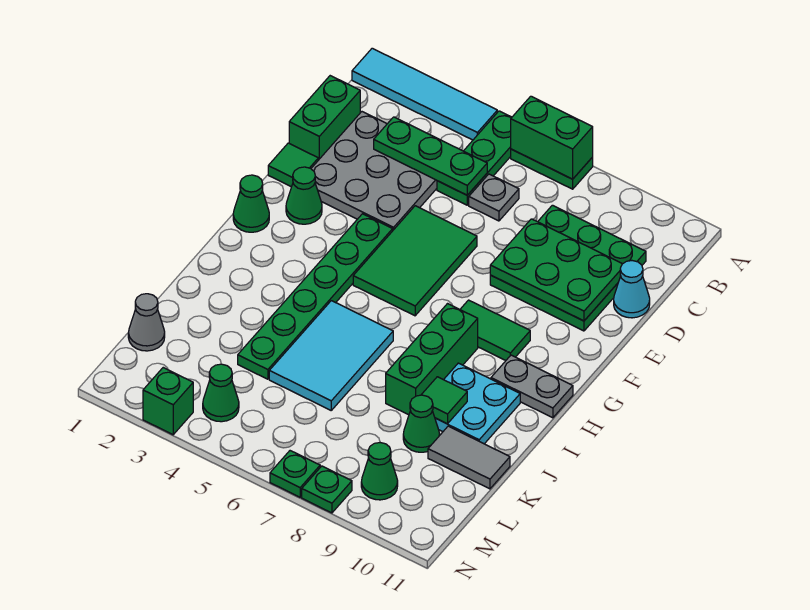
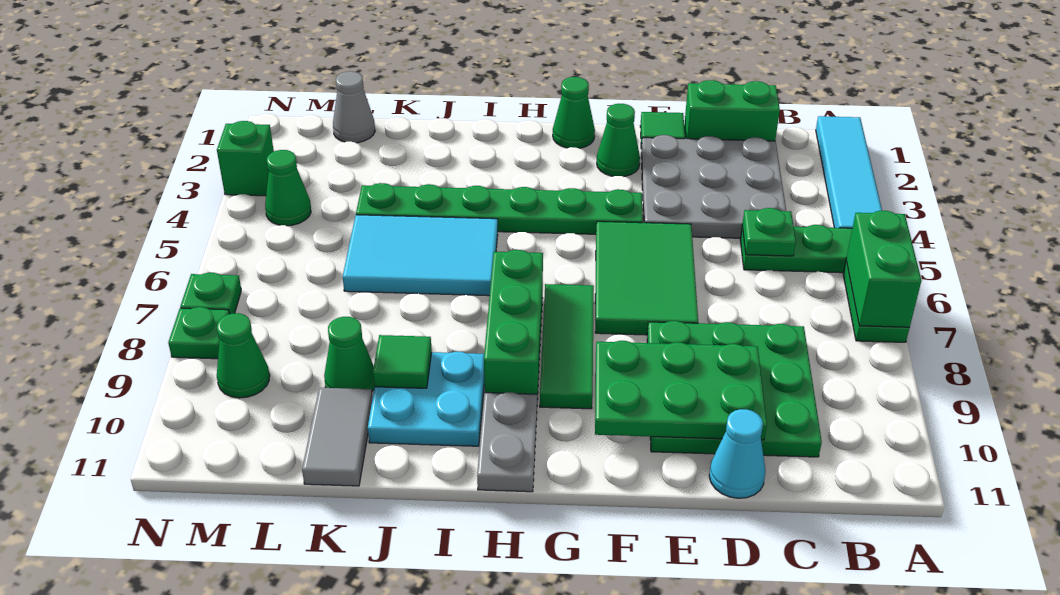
green 1x3 plate [374,117,487,195] -> green 1x1 plate [742,208,796,256]
grey 1x1 plate [469,174,519,221] -> none
green 2x3 plate [490,219,622,321] -> green 2x3 plate turned to [595,341,767,440]
green 2x3 tile [353,206,477,316] -> green 2x3 tile turned to [595,221,698,335]
green 1x2 tile [460,300,530,360] -> green 1x3 tile [540,284,594,409]
green 1x3 brick [386,304,478,415] -> green 1x3 brick turned to [484,250,543,400]

